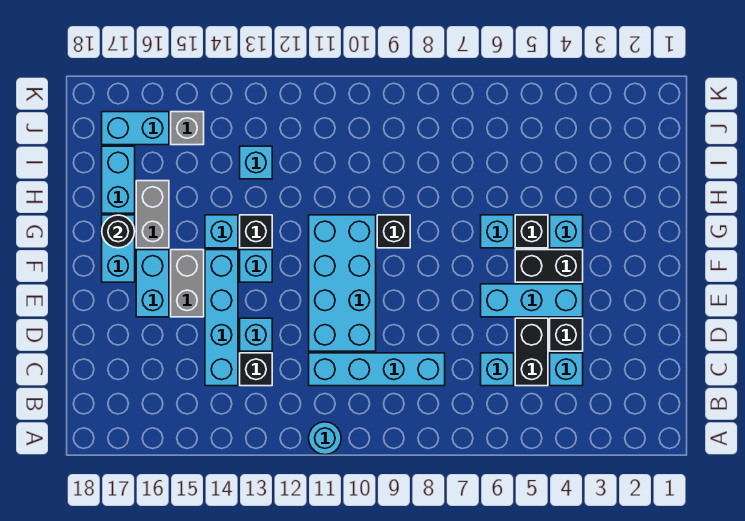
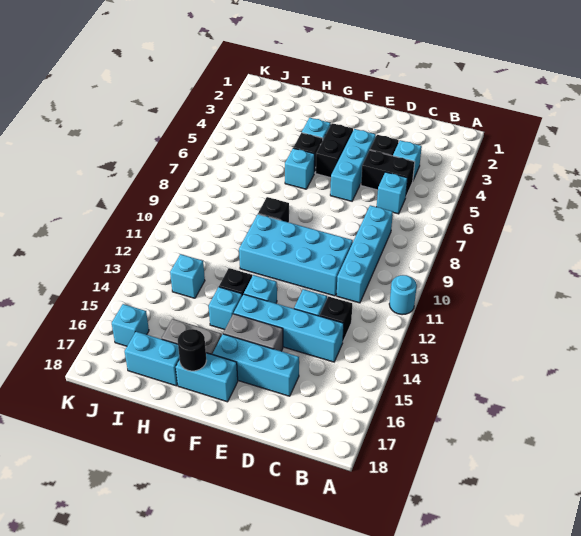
cyan 1x2 brick [136,250,169,317] -> cyan 1x3 brick [213,334,299,396]
grey 1x1 brick [171,112,204,145] -> none
cyan 1x2 brick [102,112,169,145] -> cyan 1x1 brick [112,304,149,346]

